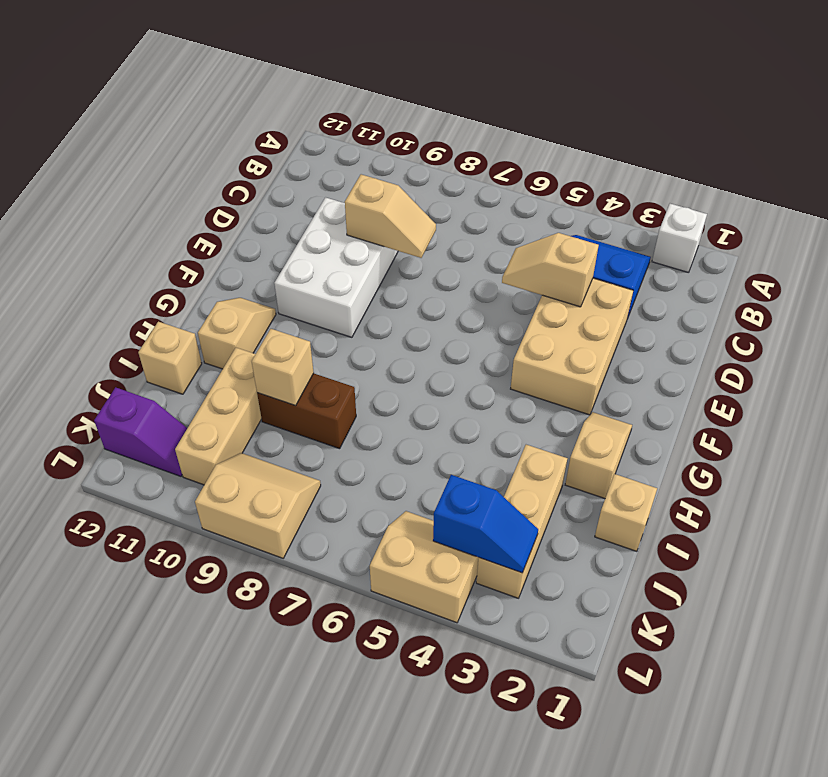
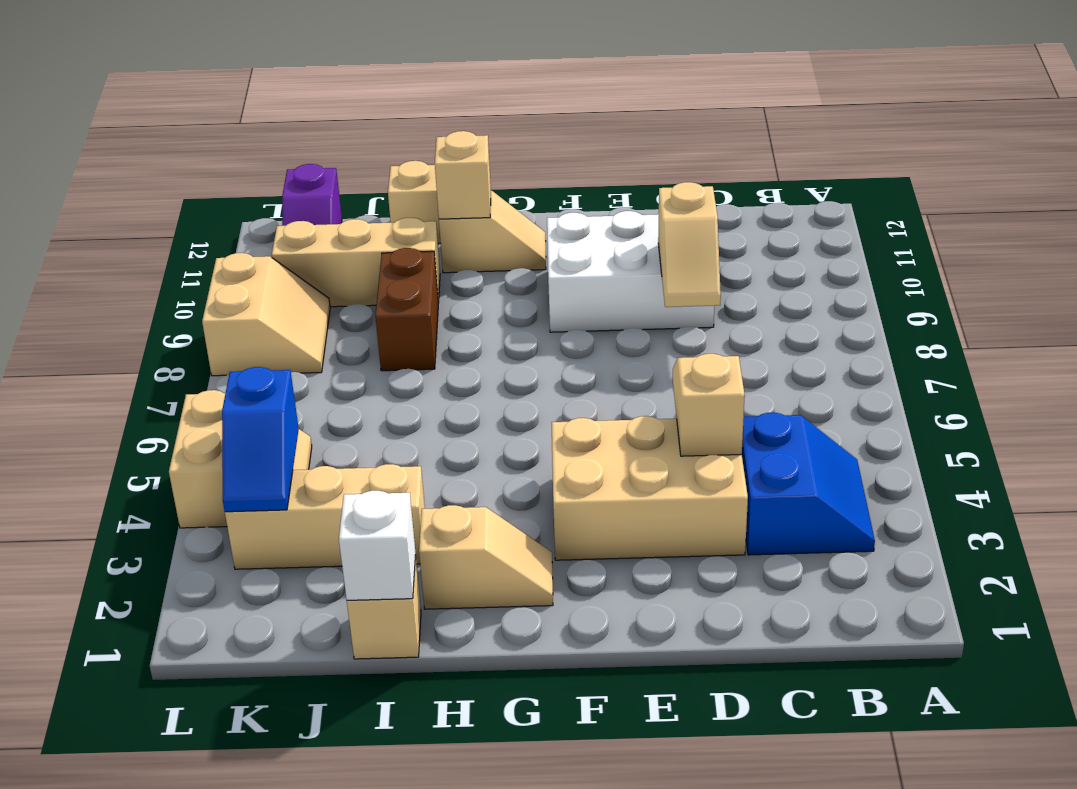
white 1x1 brick [652,204,707,273] -> white 1x1 brick moved to [339,491,416,600]
tan 1x1 brick [252,329,314,406] -> tan 1x1 brick moved to [435,131,491,219]

